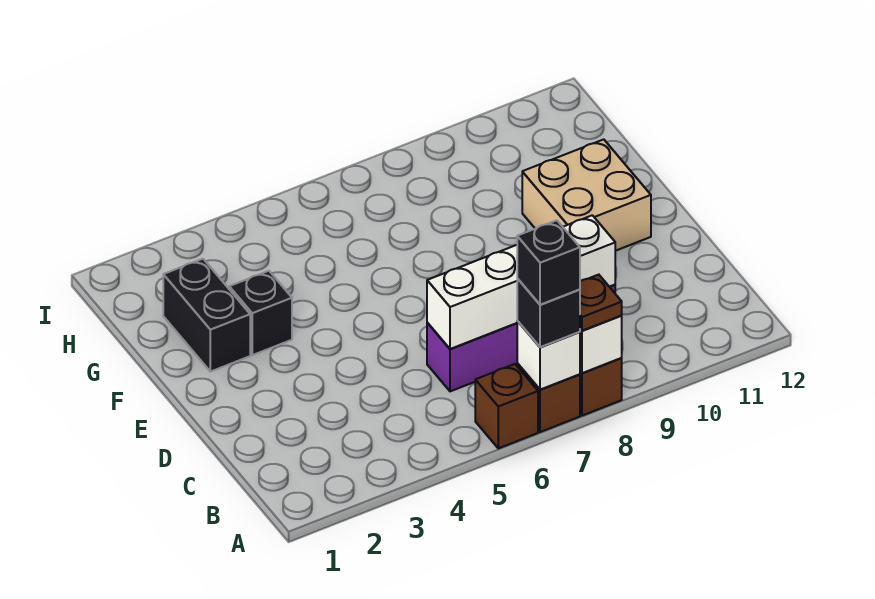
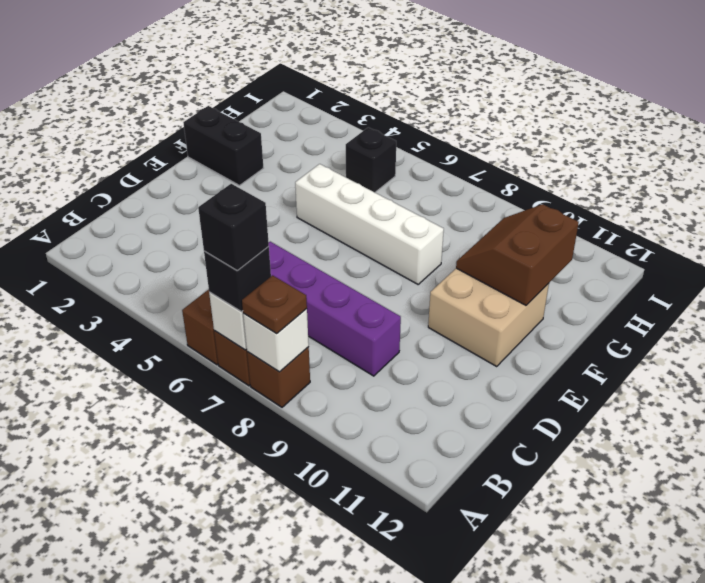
white 1x4 brick [427,215,615,349] -> white 1x4 brick moved to [295,164,444,284]
black 1x2 brick [163,259,250,372] -> black 1x2 brick turned to [183,106,263,185]
black 1x1 brick [229,271,292,355] -> black 1x1 brick moved to [346,127,396,192]
none -> brown 2x2 slope [456,204,579,305]

